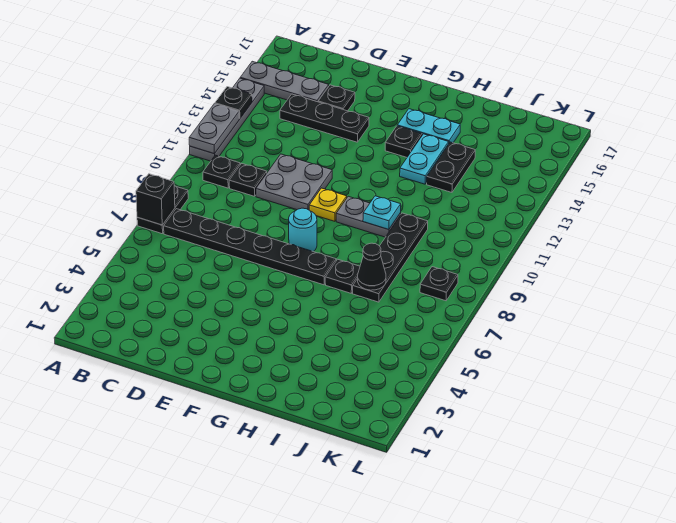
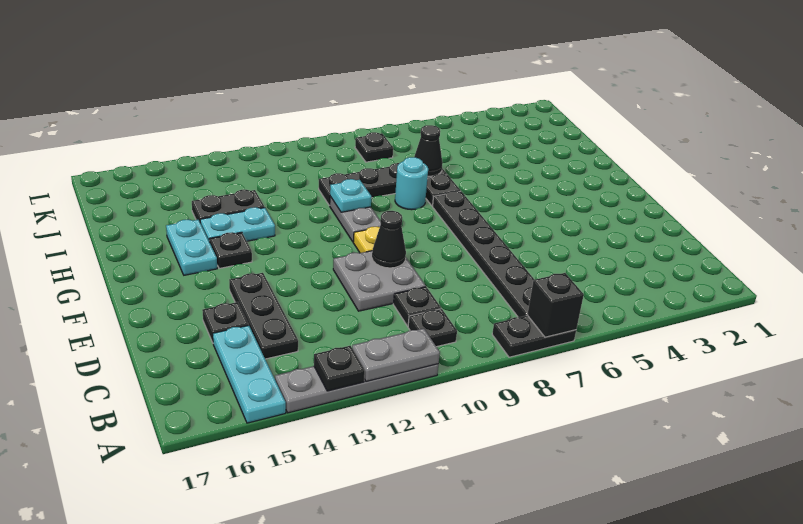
grey 1x3 plate [240,61,329,102] -> cyan 1x3 plate [213,325,286,423]
none -> black 1x1 cone [372,211,406,268]
cyan 1x1 round brick [289,208,317,252] -> cyan 1x1 round brick moved to [395,157,428,210]

